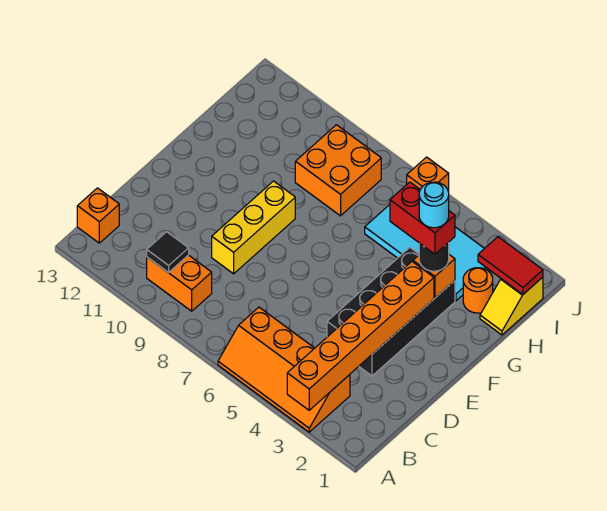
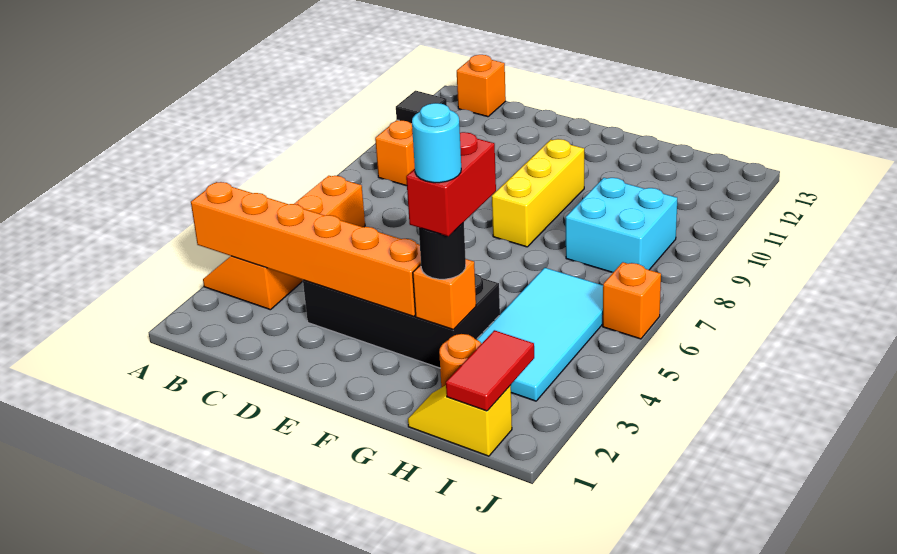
yellow 1x3 brick [212,181,295,274] -> yellow 1x3 brick turned to [492,139,584,247]
orange 2x2 brick [295,125,381,216] -> cyan 2x2 brick [566,178,677,273]

